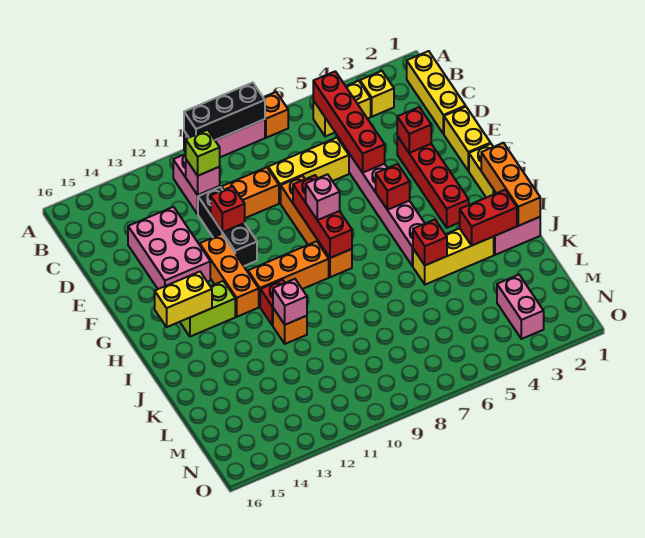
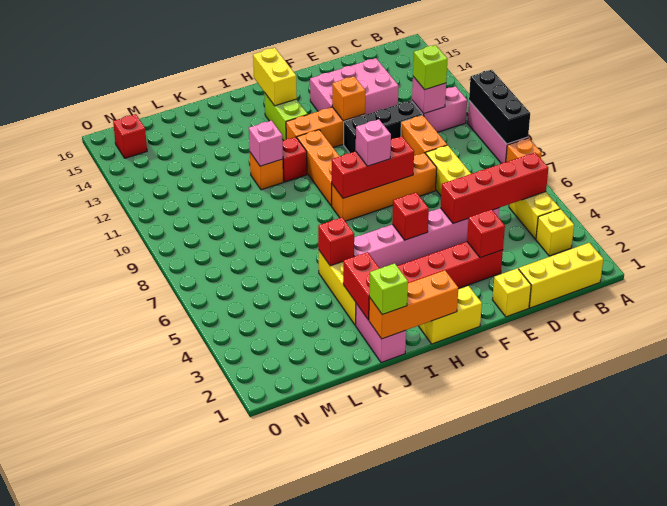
yellow 1x2 brick [444,107,491,171] -> yellow 1x1 brick [492,268,531,317]
red 1x1 brick [211,186,245,232] -> red 1x1 brick moved to [113,114,147,158]
none -> orange 1x1 brick [332,76,365,121]
none -> lime 1x1 brick [369,263,408,315]
pink 1x2 brick [497,275,544,339] -> none

